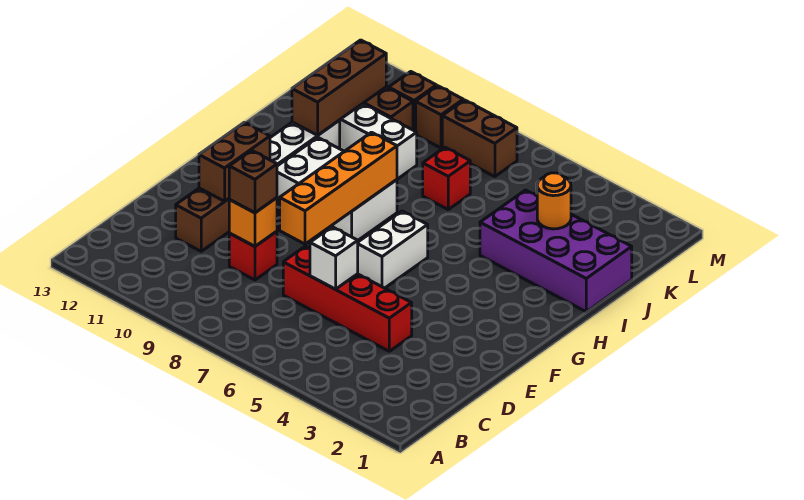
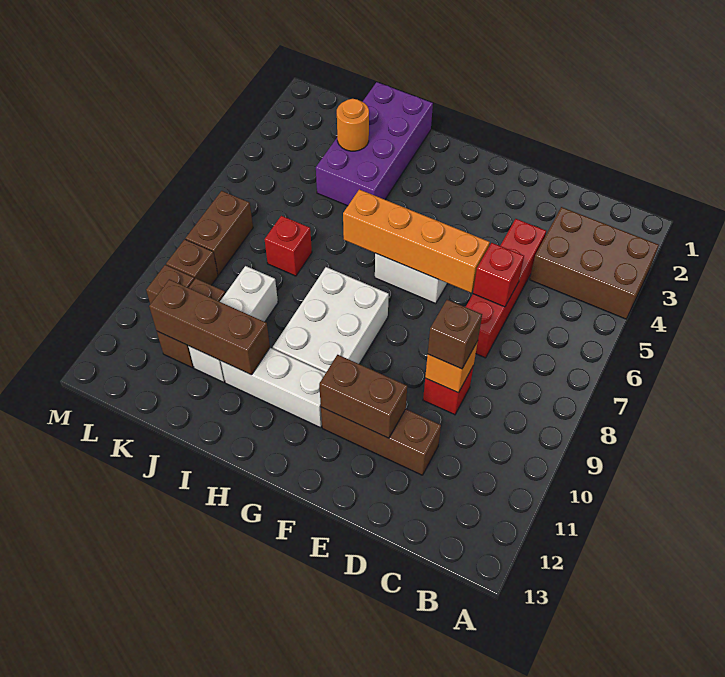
none -> brown 2x3 brick [530,207,659,319]
white 1x1 brick [310,227,358,289] -> red 1x1 brick [473,243,524,307]
orange 1x4 brick [280,132,397,244] -> orange 1x4 brick moved to [343,189,490,293]

